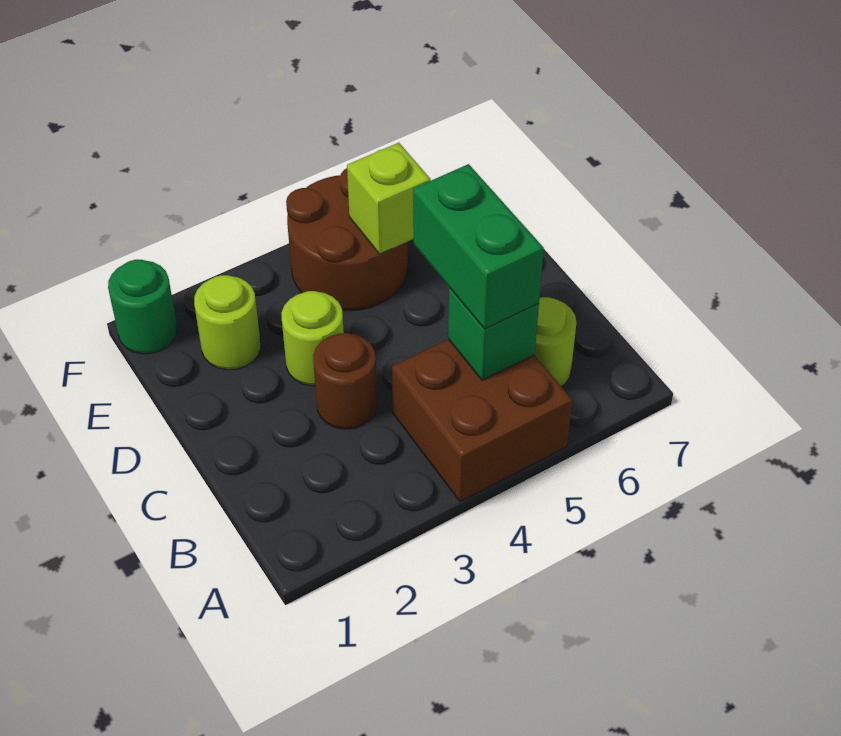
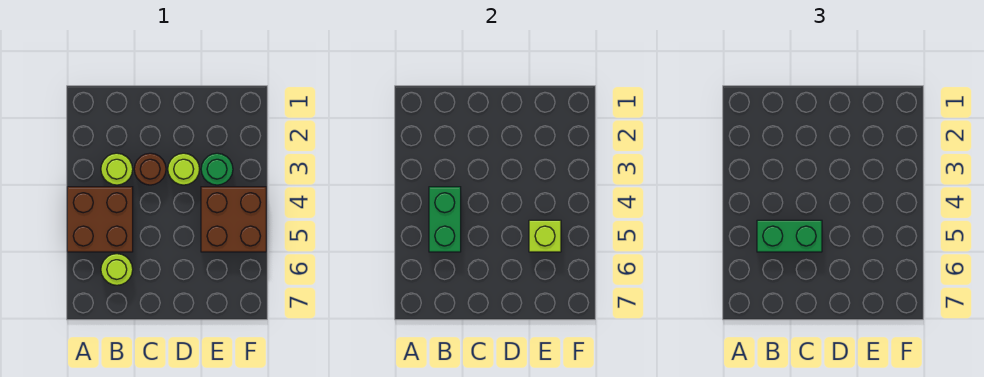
green 1x1 brick [448,287,539,380] -> green 1x2 brick [429,187,461,252]
lime 1x1 round brick [194,275,261,370] -> lime 1x1 round brick moved to [101,153,133,185]
brown 2x2 round brick [286,168,408,311] -> brown 2x2 brick [201,187,266,252]
green 1x1 round brick [108,260,177,354] -> green 1x1 round brick moved to [201,153,233,185]

